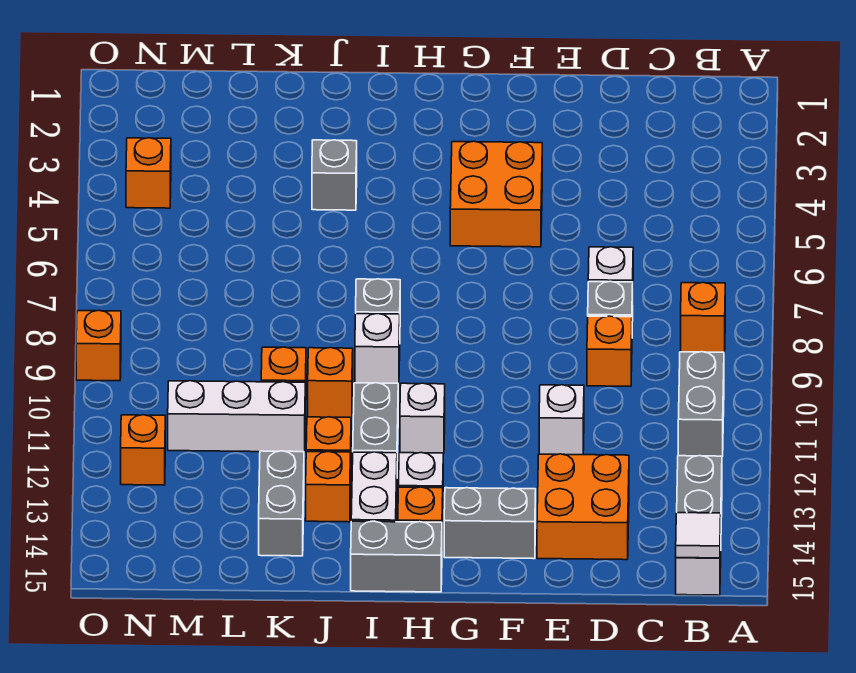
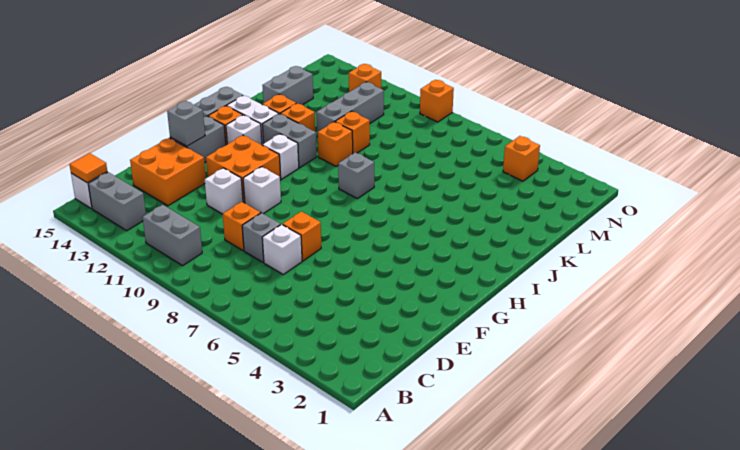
orange 1x1 brick [681,282,725,353] -> orange 1x1 brick moved to [283,211,321,261]
white 1x1 tile [676,513,721,558] -> orange 1x1 tile [69,153,107,183]
orange 2x2 brick [450,141,542,247] -> orange 2x2 brick moved to [206,135,281,203]
white 1x1 brick [355,314,400,384] -> white 1x1 brick moved to [243,167,281,214]
grey 1x1 brick [312,140,357,210] -> grey 1x1 brick moved to [167,101,205,146]
white 1x3 brick [168,381,305,452] -> grey 1x3 brick [316,82,384,137]
grey 1x2 brick [259,451,304,556] -> grey 1x2 brick turned to [262,66,313,105]

